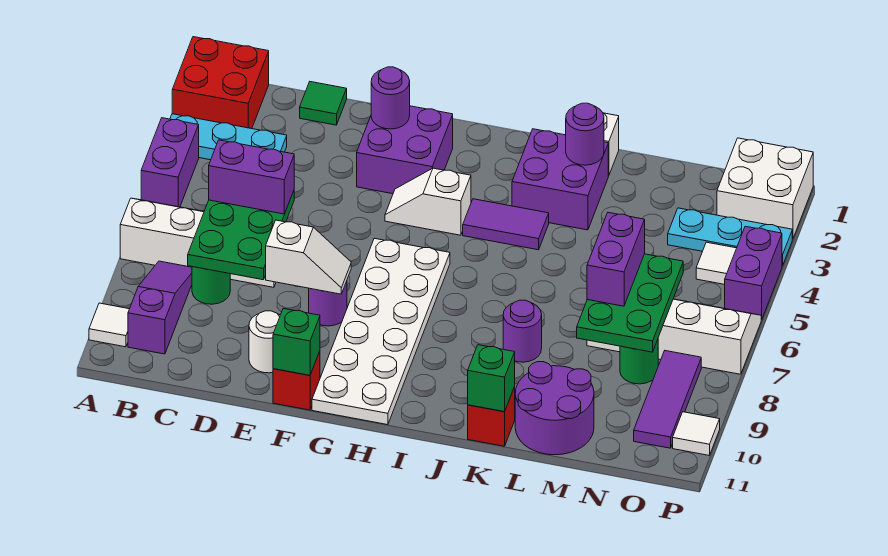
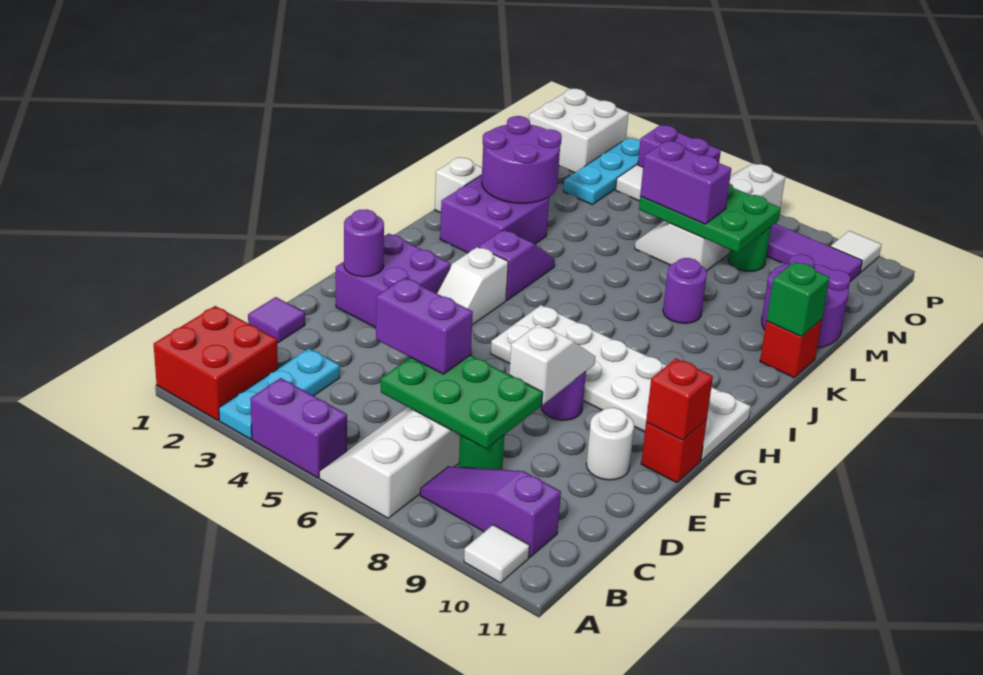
purple 1x2 brick [209,140,294,214] -> purple 1x2 brick turned to [376,278,473,374]
green 1x1 tile [300,82,347,125] -> purple 1x1 tile [248,297,305,343]
green 1x1 brick [273,309,320,375] -> red 1x1 brick [646,359,713,440]
purple 1x2 tile [463,199,549,250] -> purple 1x2 slope [479,230,555,300]
purple 1x1 round brick [566,103,604,165] -> purple 2x2 round brick [482,116,562,203]

